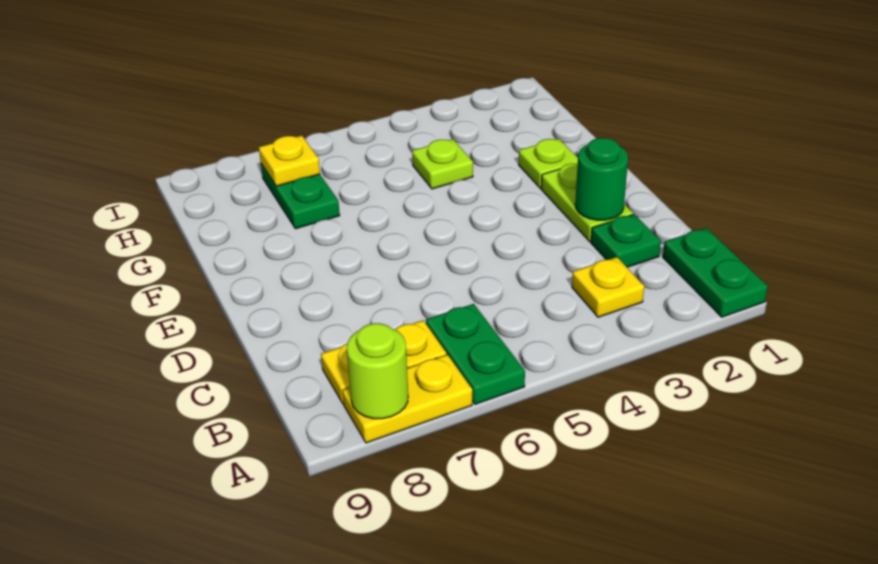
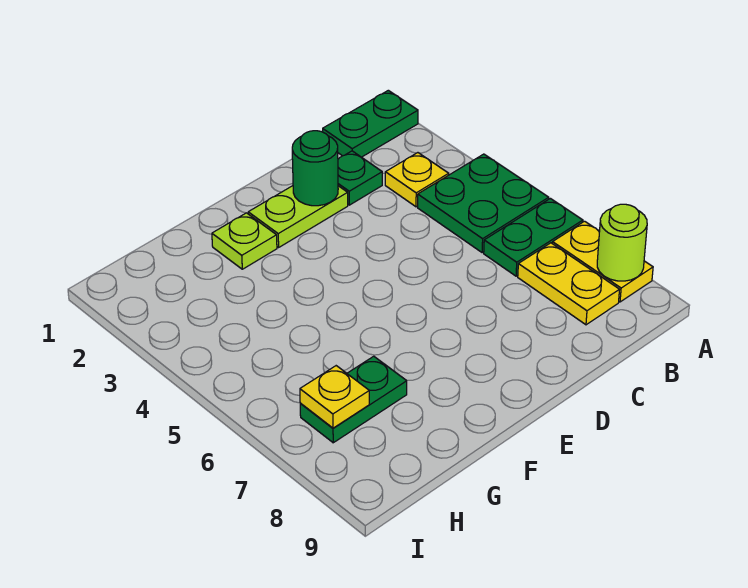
none -> green 2x2 plate [418,154,549,253]
lime 1x1 plate [412,139,473,189] -> none

